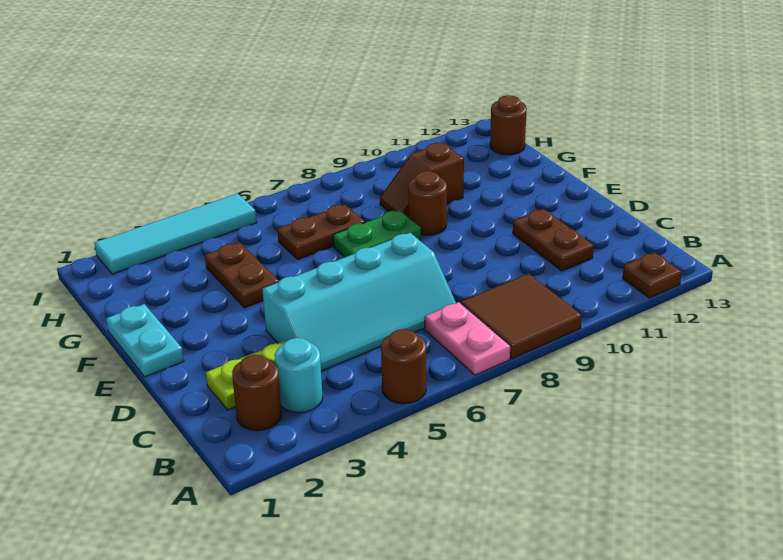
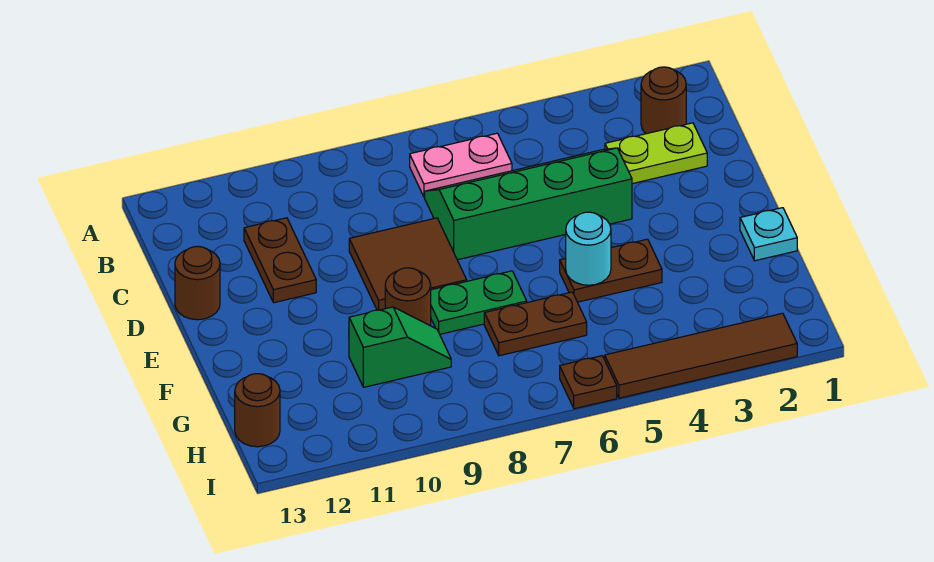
brown 1x1 round brick [381,329,426,404] -> brown 1x1 round brick moved to [175,247,220,320]
pink 1x2 plate [424,302,510,375] -> pink 1x2 plate turned to [410,133,512,197]
brown 2x2 tile [461,273,582,359] -> brown 2x2 tile moved to [349,218,467,310]
brown 1x1 plate [623,252,682,298] -> brown 1x1 plate moved to [560,356,617,409]
cyan 1x1 round brick [275,338,323,413] -> cyan 1x1 round brick moved to [566,212,611,285]
cyan 2x4 slope [262,233,456,371] -> green 2x4 slope [425,148,632,260]
cyan 1x2 plate [106,304,184,377] -> cyan 1x1 plate [740,208,797,261]
brown 1x2 plate [205,242,279,308] -> brown 1x2 plate turned to [560,239,662,302]
brown 1x2 slope [380,143,464,217] -> green 1x2 slope [349,307,451,387]
cyan 1x4 tile [94,194,256,274] -> brown 1x4 tile [605,313,797,398]

